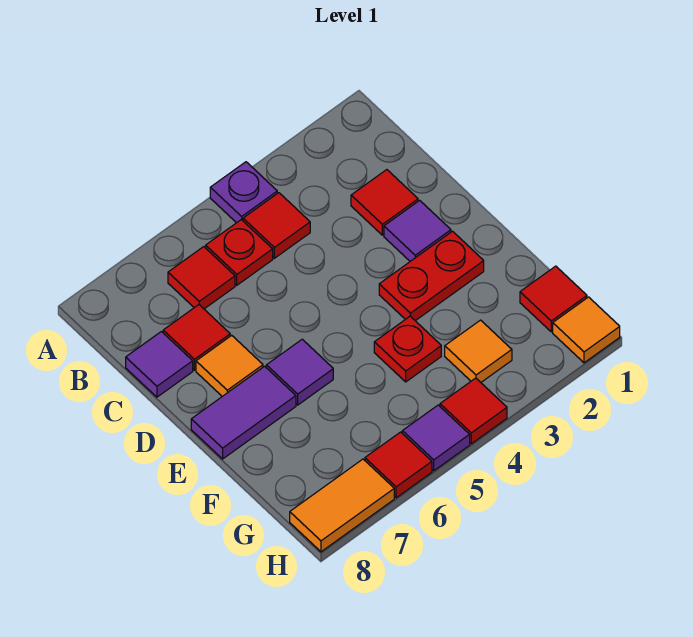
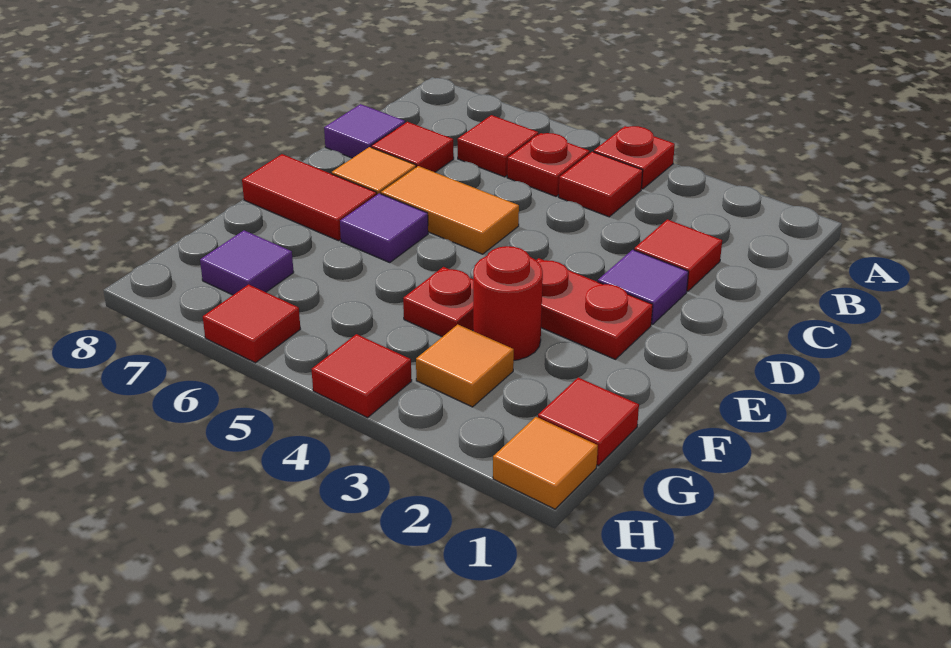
purple 1x1 plate [210,162,277,223] -> red 1x1 plate [594,126,675,189]
purple 1x2 tile [191,366,296,459] -> red 1x2 tile [242,154,377,241]
none -> red 1x1 round brick [473,246,543,360]
purple 1x1 tile [402,405,470,471] -> purple 1x1 tile moved to [200,230,294,295]
orange 1x2 tile [290,459,394,552] -> orange 1x2 tile moved to [381,166,519,254]

